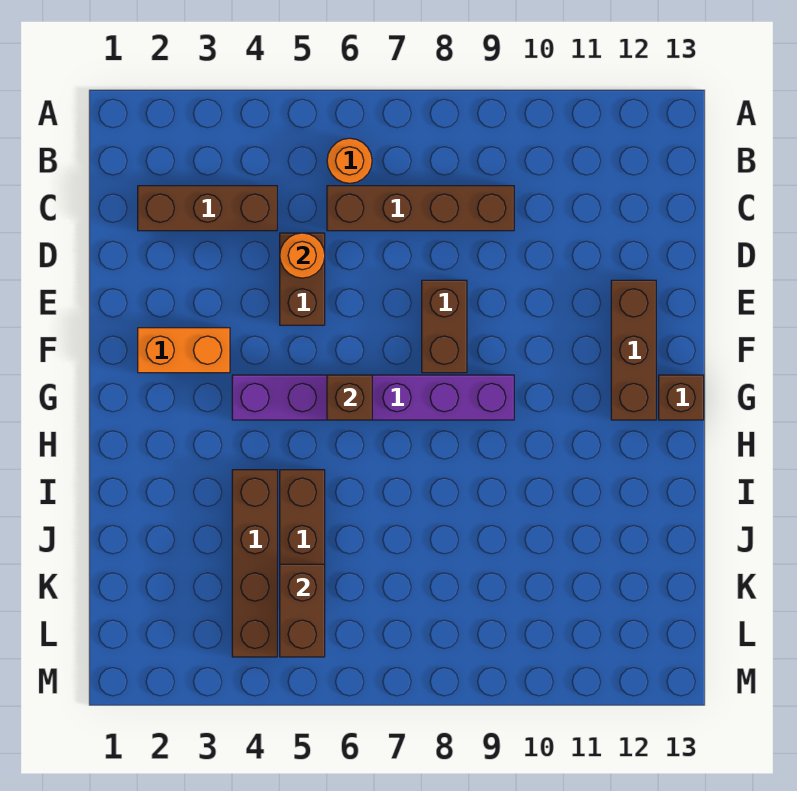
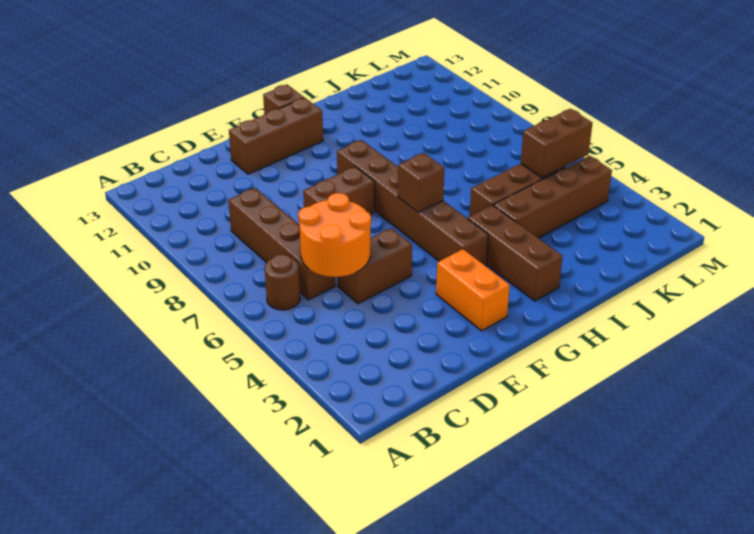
orange 1x1 round brick [327,138,372,183] -> brown 1x1 round brick [265,254,300,310]
brown 1x3 brick [138,186,277,231] -> brown 1x3 brick moved to [468,205,563,301]
orange 1x1 round brick [280,233,325,278] -> orange 2x2 round brick [298,193,371,277]
purple 1x6 brick [232,375,514,420] -> brown 1x6 brick [337,140,488,266]

